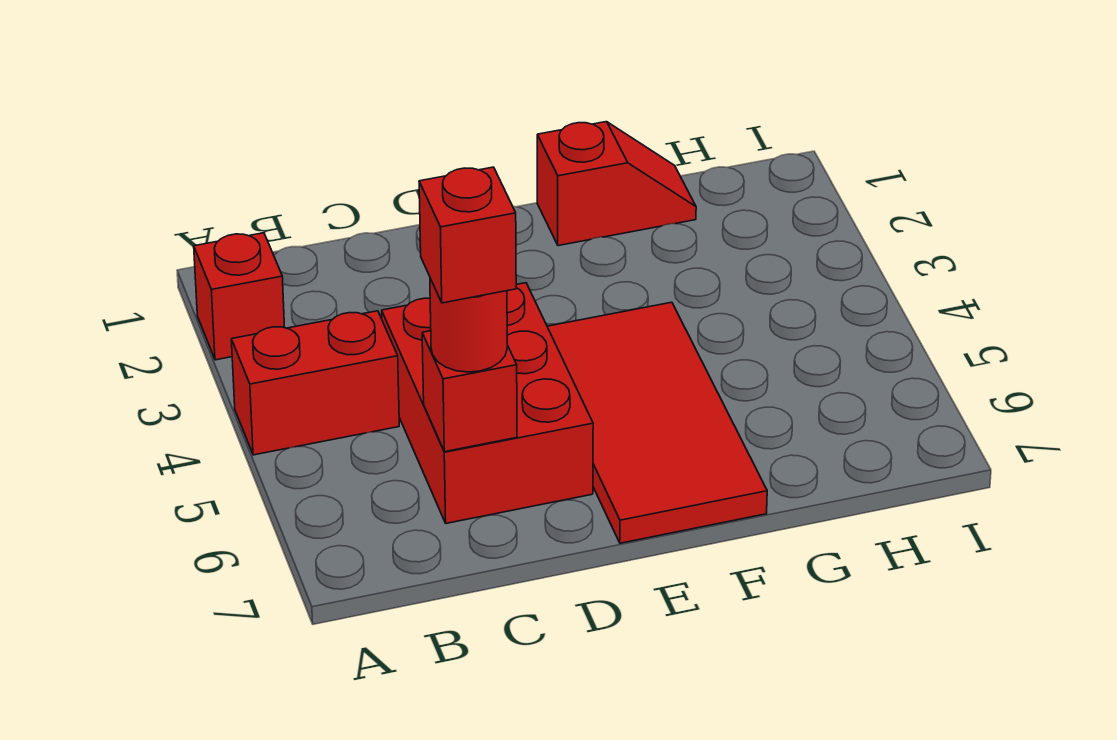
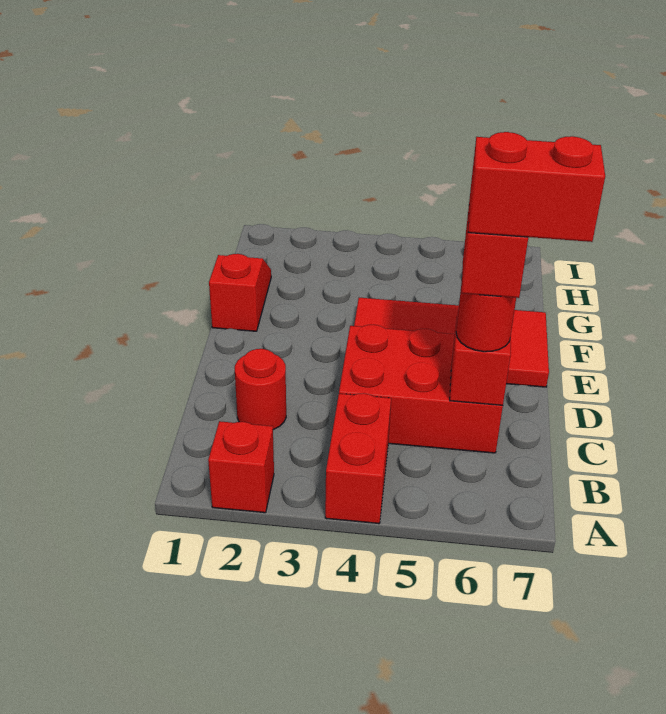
none -> red 1x1 round brick [235,349,286,430]
none -> red 1x2 brick [468,132,605,242]

